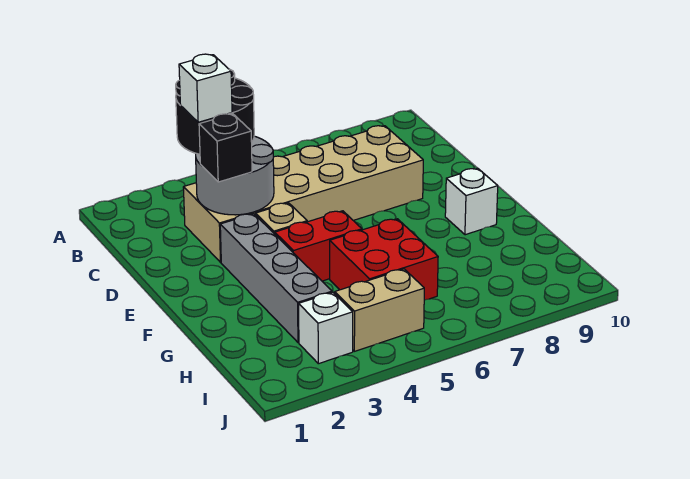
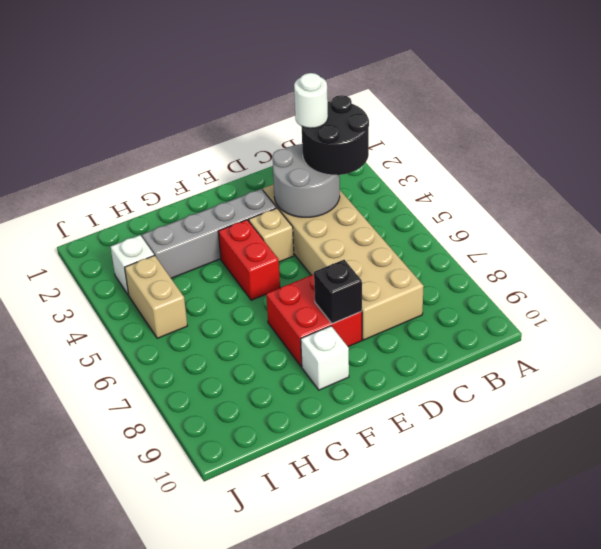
white 1x1 brick [179,54,232,122] -> white 1x1 round brick [294,73,328,128]
black 1x1 brick [199,114,252,182] -> black 1x1 brick moved to [314,260,362,324]
red 2x2 brick [330,219,438,300] -> red 2x2 brick moved to [266,274,362,367]

